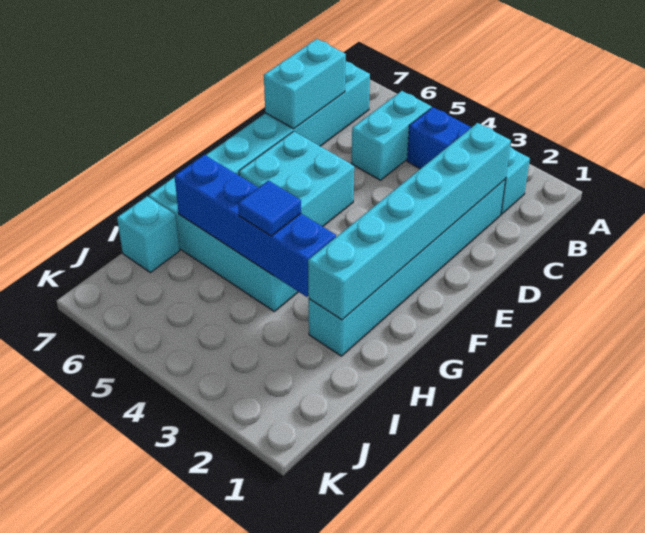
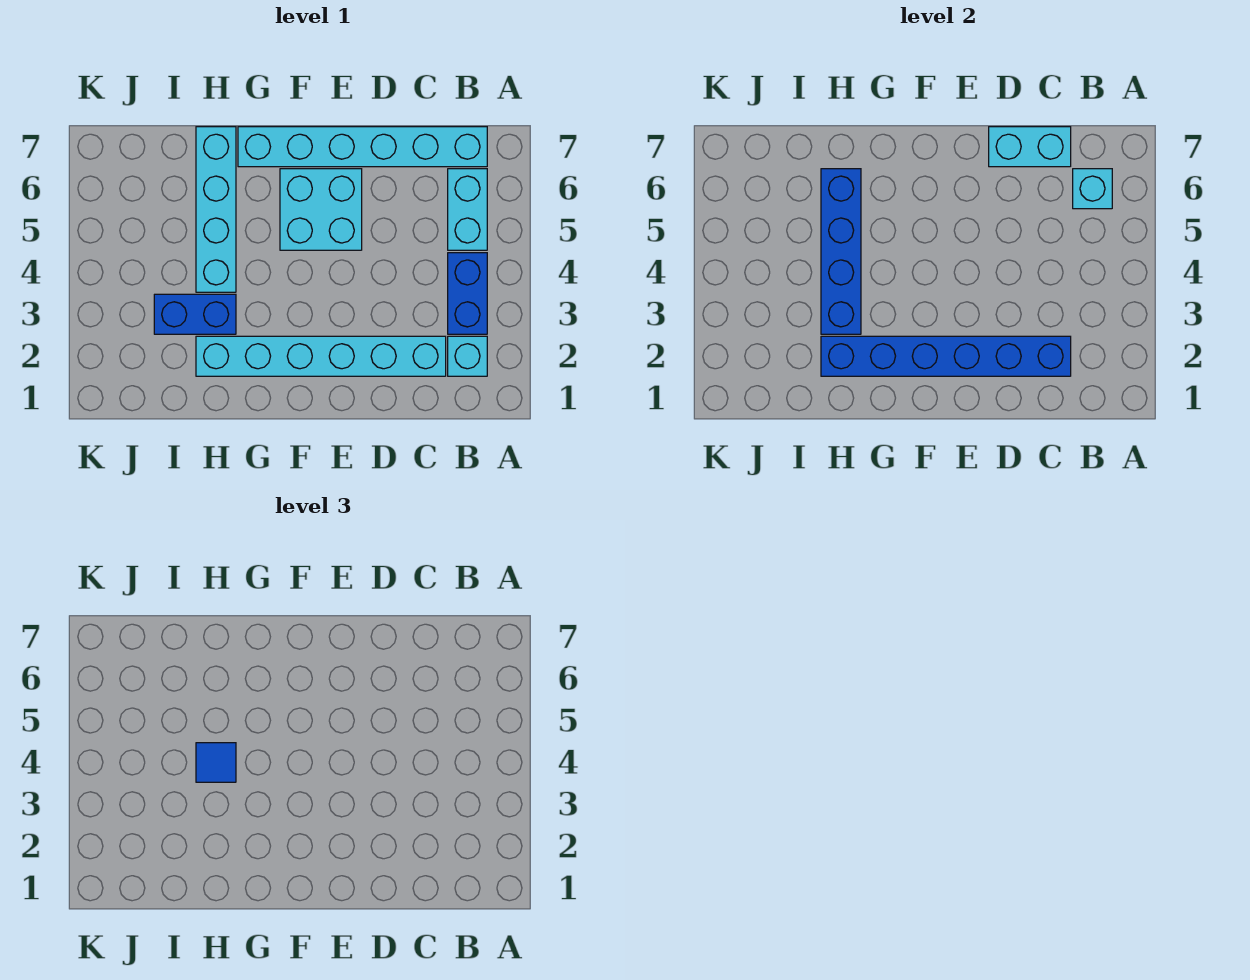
cyan 1x2 brick [351,91,431,180] -> cyan 1x2 brick turned to [448,169,487,250]
cyan 1x6 brick [308,123,511,320] -> blue 1x6 brick [821,336,1071,376]
none -> blue 1x2 brick [154,294,236,334]
cyan 1x1 brick [117,196,180,273] -> cyan 1x1 brick moved to [1073,169,1112,209]

